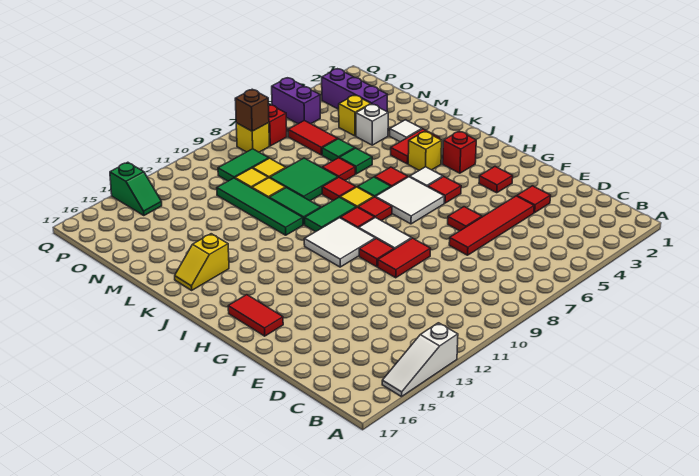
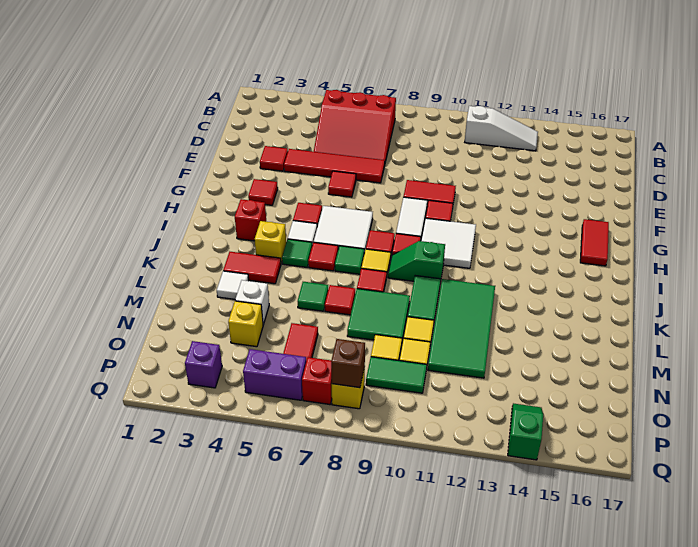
white 1x3 slope [382,323,458,397] -> white 1x3 slope moved to [465,106,538,151]
none -> red 3x3 slope [314,90,396,166]
green 1x2 tile [305,197,356,232] -> green 1x2 slope [388,241,445,283]
green 1x4 tile [217,178,303,235] -> green 2x4 tile [428,279,495,378]
yellow 1x2 slope [175,234,229,290] -> none
green 1x1 tile [322,139,355,161] -> green 1x1 tile moved to [282,239,312,267]
purple 1x3 brick [322,69,387,112] -> purple 1x1 brick [185,341,222,388]
purple 1x2 brick [272,78,320,124] -> purple 1x2 brick turned to [243,349,306,400]

